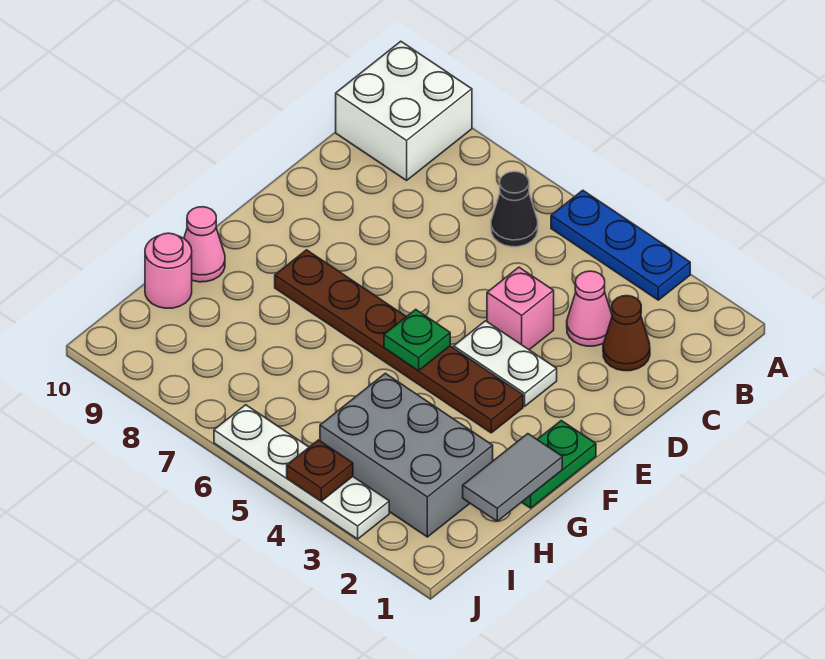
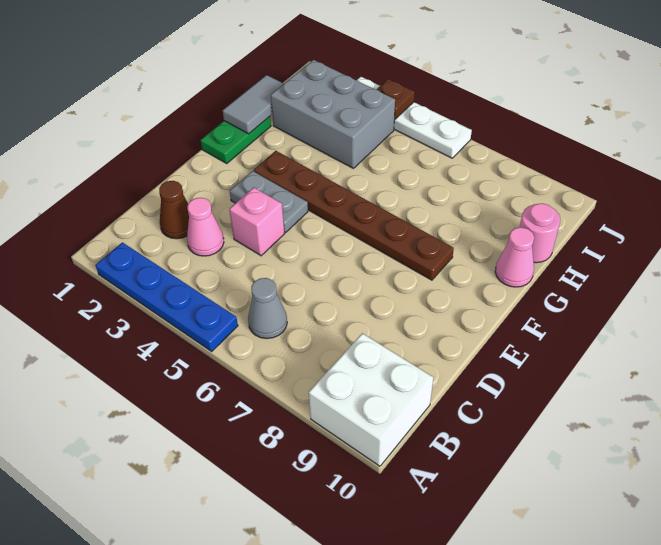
blue 1x3 plate [551,190,690,300] -> blue 1x4 plate [95,242,238,351]
black 1x1 cone [491,172,538,247] -> grey 1x1 cone [248,278,287,339]
white 1x2 plate [454,321,557,406] -> grey 1x2 plate [230,171,308,233]
green 1x1 plate [384,309,450,371] -> none

